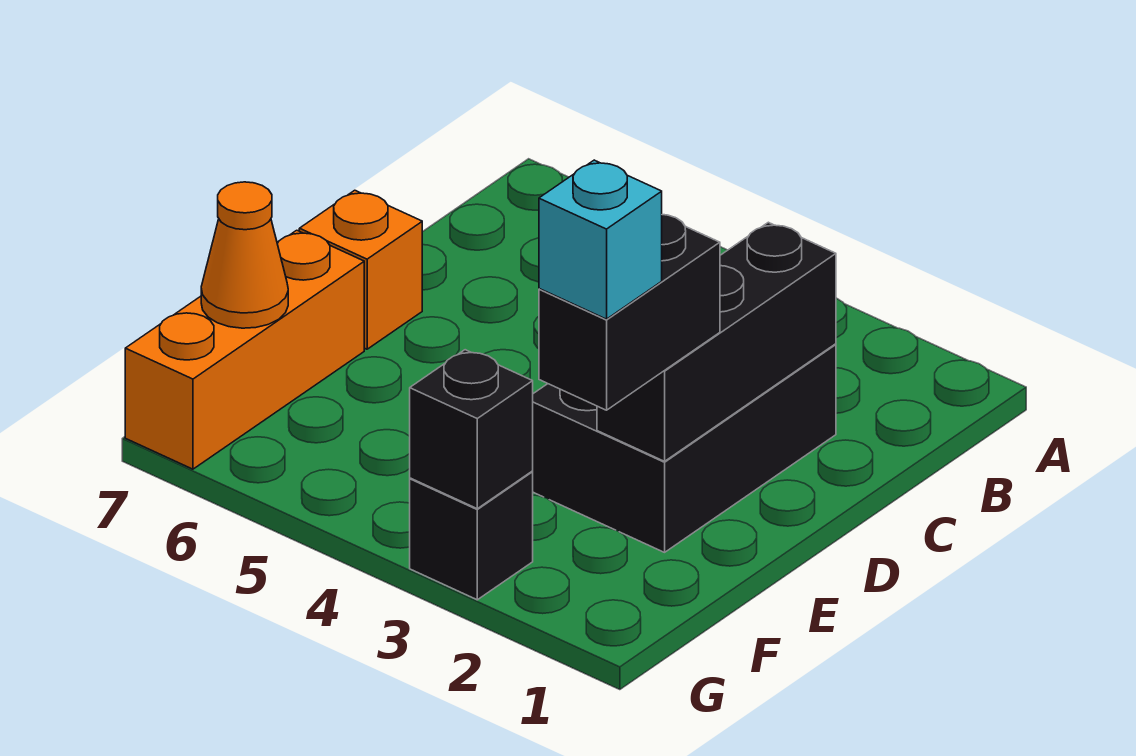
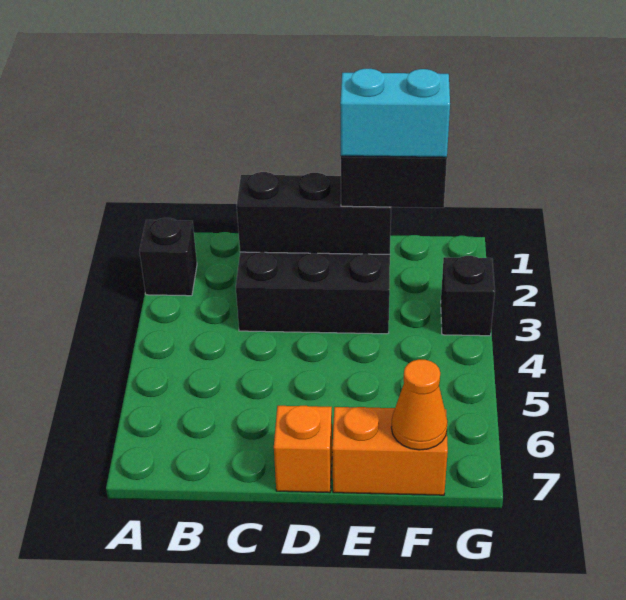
orange 1x3 brick [125,230,364,469] -> orange 1x2 brick [332,407,448,495]
cyan 1x1 brick [539,160,662,319] -> cyan 1x2 brick [340,69,450,157]
black 1x1 brick [410,350,533,509] -> black 1x1 brick moved to [140,218,197,296]

